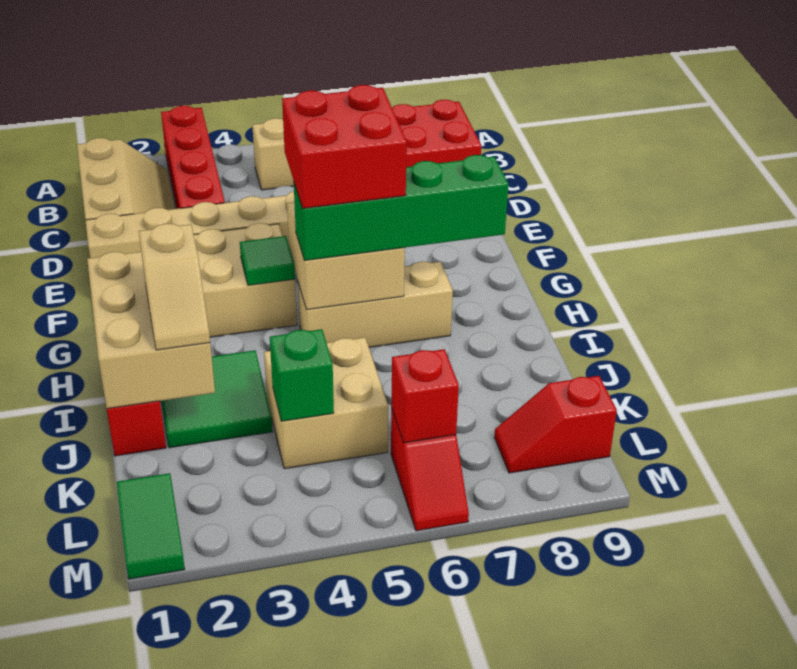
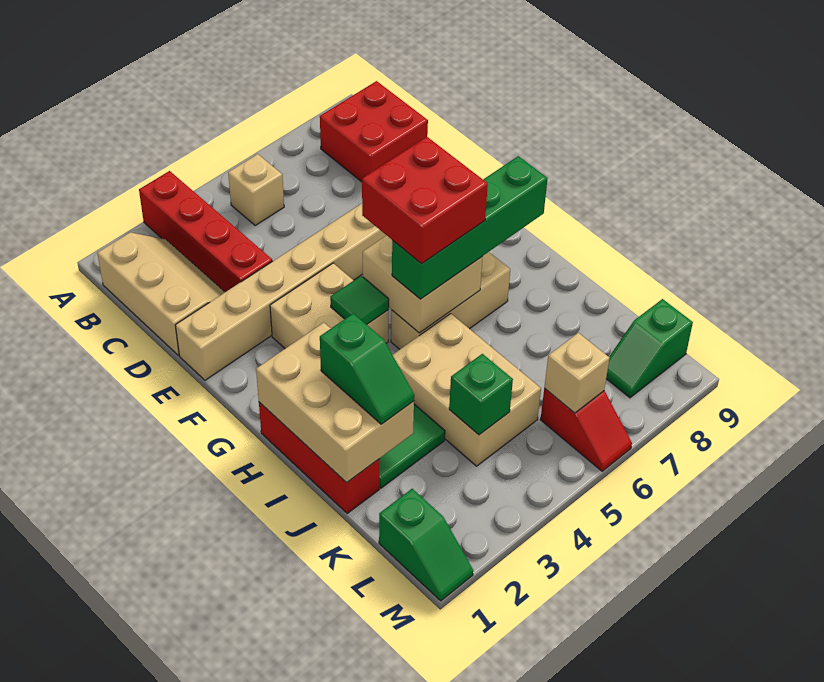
tan 1x2 slope [139,224,210,350] -> green 1x2 slope [320,314,414,424]
tan 2x2 brick [264,338,388,469] -> tan 2x3 brick [393,314,541,466]
green 1x2 tile [117,473,185,579] -> green 1x2 slope [379,489,473,601]
red 1x1 brick [391,349,459,443] -> tan 1x1 brick [544,333,610,413]
red 1x2 slope [494,376,617,473] -> green 1x2 slope [606,299,693,398]

